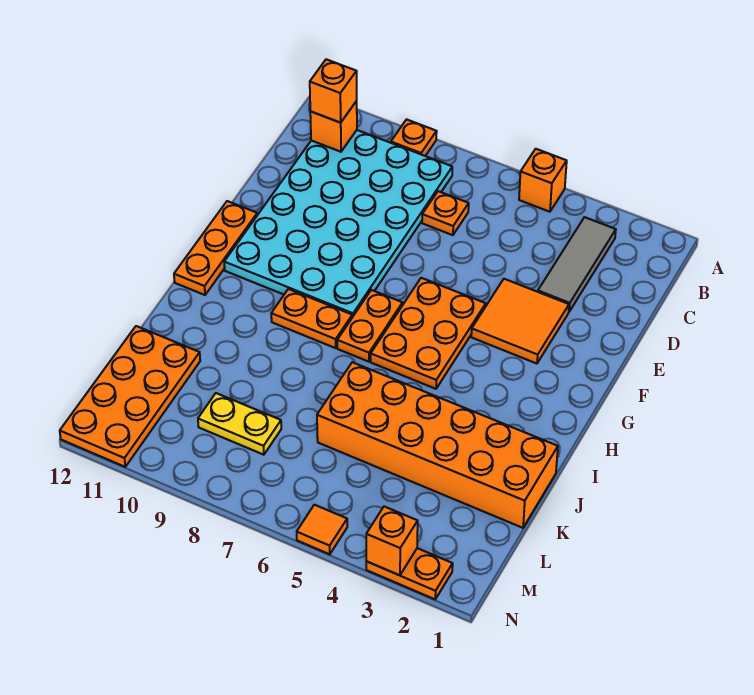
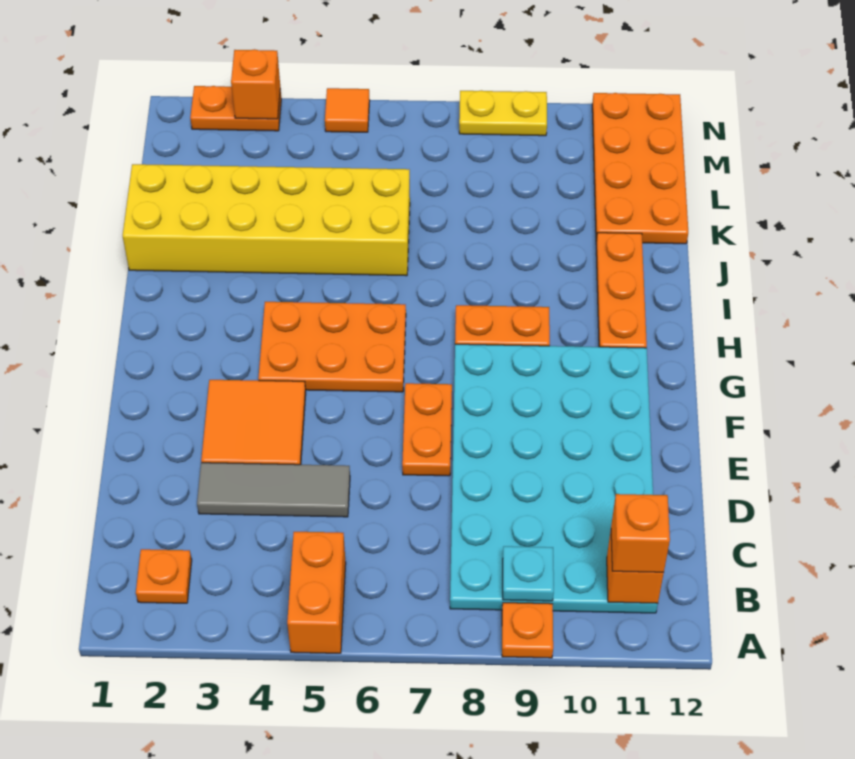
orange 1x1 brick [519,149,567,212] -> orange 1x2 brick [287,532,346,653]
grey 1x3 tile [538,217,616,311] -> grey 1x3 tile turned to [197,463,350,517]
none -> cyan 1x1 plate [503,546,554,601]
orange 1x1 plate [422,191,469,235] -> orange 1x1 plate moved to [136,549,192,603]
orange 2x3 plate [371,278,486,389] -> orange 2x3 plate turned to [258,302,406,392]
orange 1x3 plate [174,201,257,295] -> orange 1x3 plate moved to [596,233,647,348]
orange 1x2 plate [337,290,403,362] -> orange 1x2 plate moved to [402,383,452,476]
orange 2x6 brick [317,362,558,528] -> yellow 2x6 brick [123,164,410,276]
yellow 1x2 plate [198,393,281,455] -> yellow 1x2 plate moved to [459,90,547,136]

